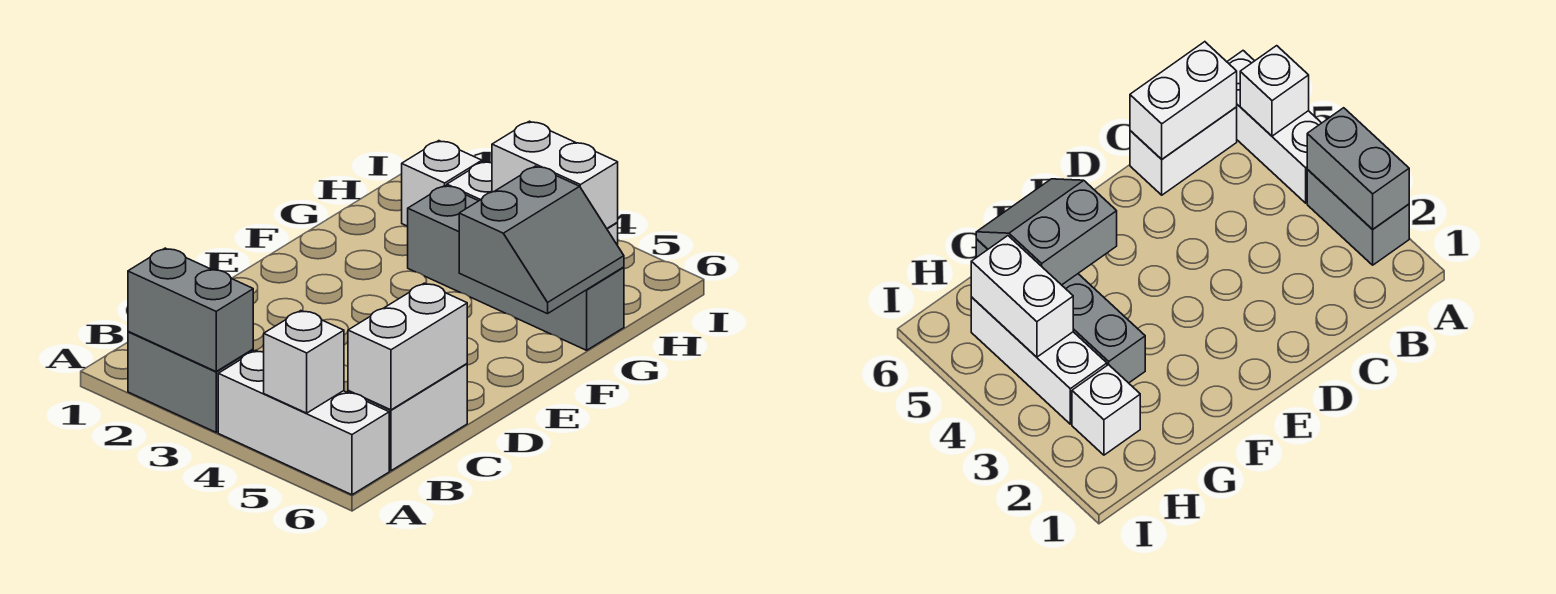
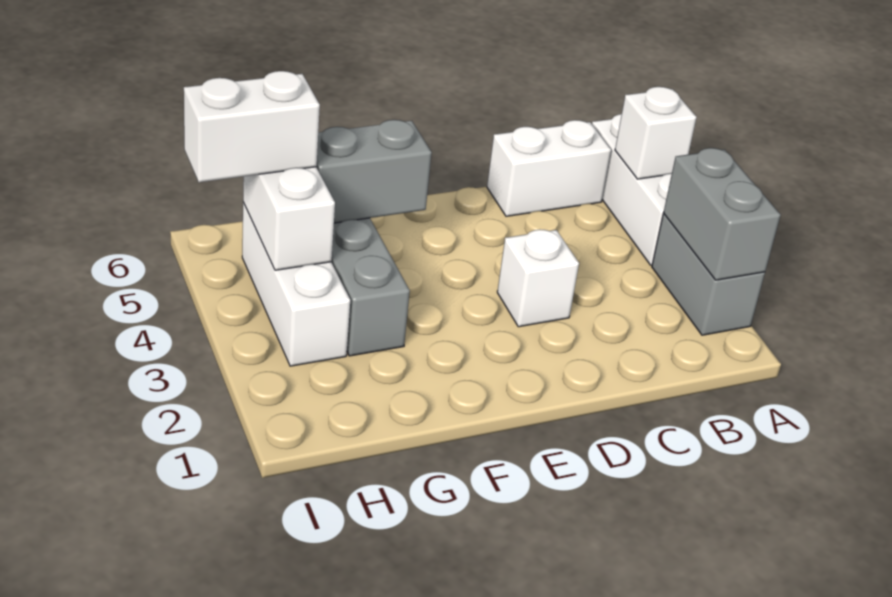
white 1x2 brick [348,283,467,410] -> white 1x2 brick moved to [184,71,320,182]
white 1x1 brick [402,141,482,226] -> white 1x1 brick moved to [497,229,579,327]

